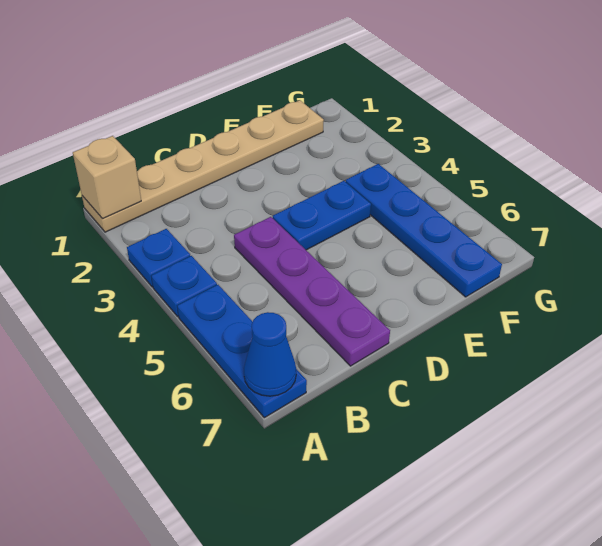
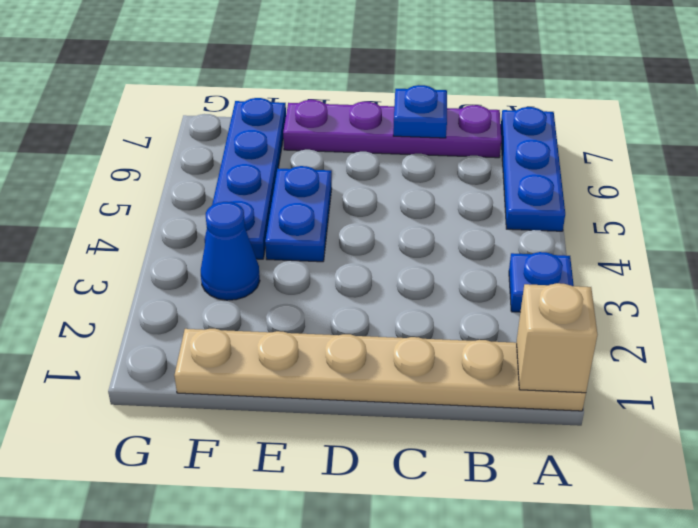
blue 1x1 plate [151,256,217,316] -> blue 1x1 plate moved to [393,85,447,138]
blue 1x1 cone [244,312,296,396] -> blue 1x1 cone moved to [201,202,260,300]
purple 1x4 plate [234,217,390,366] -> purple 1x4 plate turned to [283,100,501,158]
blue 1x2 plate [273,181,371,250] -> blue 1x2 plate turned to [265,166,332,262]

